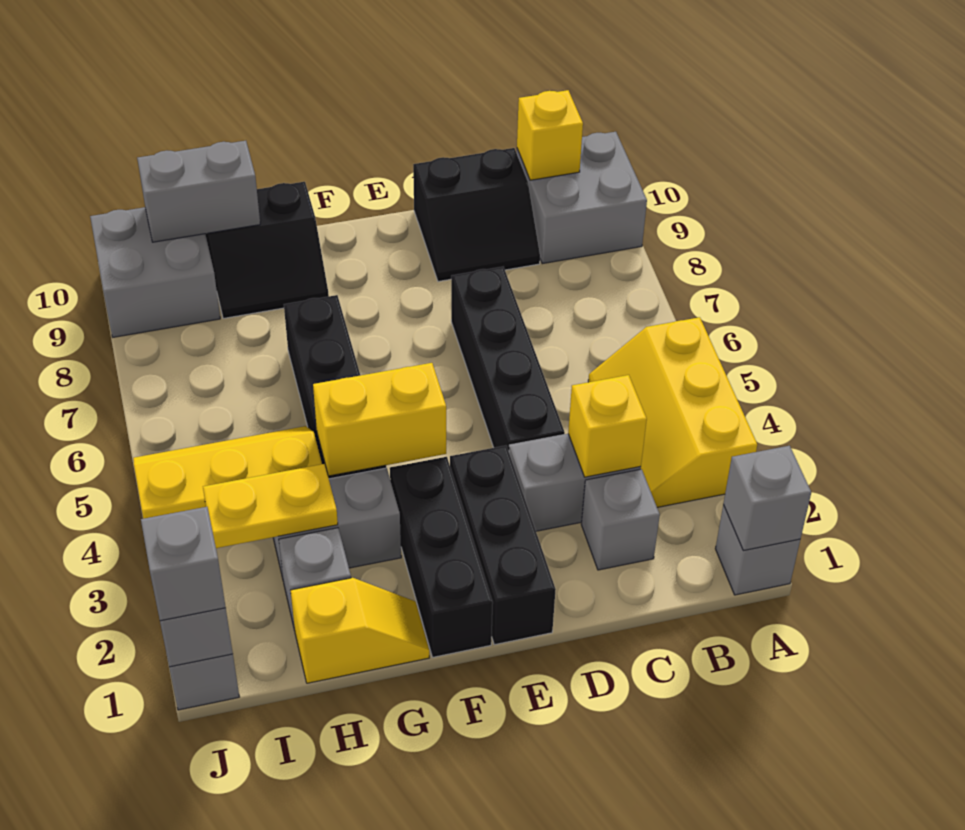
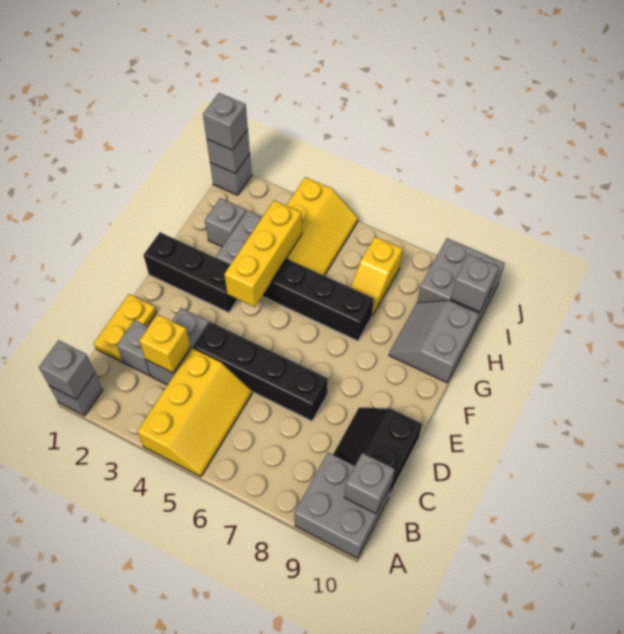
yellow 2x3 slope [588,317,757,507] -> yellow 2x3 slope turned to [137,348,252,477]
yellow 1x1 brick [517,90,583,180] -> grey 1x1 brick [344,453,395,514]
black 1x3 brick [450,446,556,645] -> none
yellow 1x2 brick [313,363,446,476] -> yellow 1x3 brick [224,201,302,307]
yellow 1x2 slope [290,578,429,683] -> yellow 1x2 slope moved to [350,237,402,316]
black 2x2 slope [206,182,329,318] -> grey 2x2 slope [389,300,479,383]
yellow 1x2 plate [203,464,338,548] -> yellow 1x2 plate moved to [94,294,156,362]
grey 1x2 brick [137,141,260,242] -> grey 1x1 brick [451,254,499,312]

